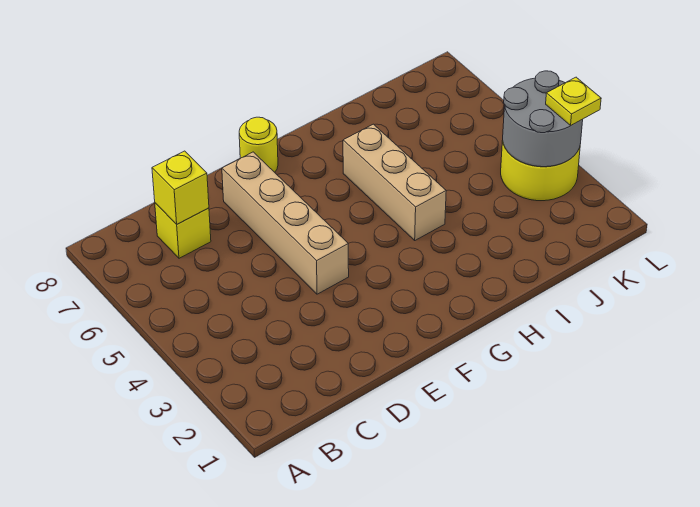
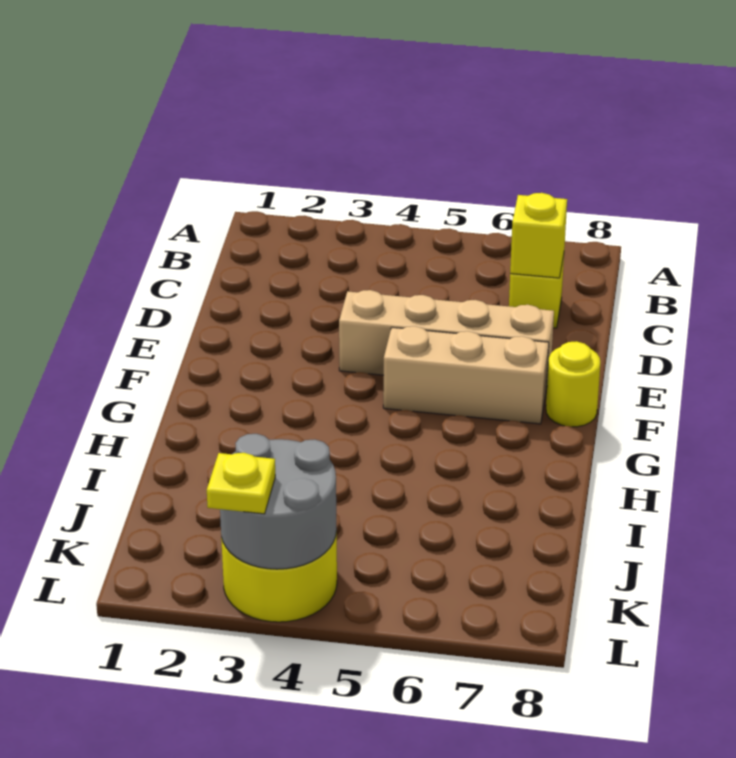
tan 1x3 brick [343,124,446,240] -> tan 1x3 brick moved to [383,326,549,424]

